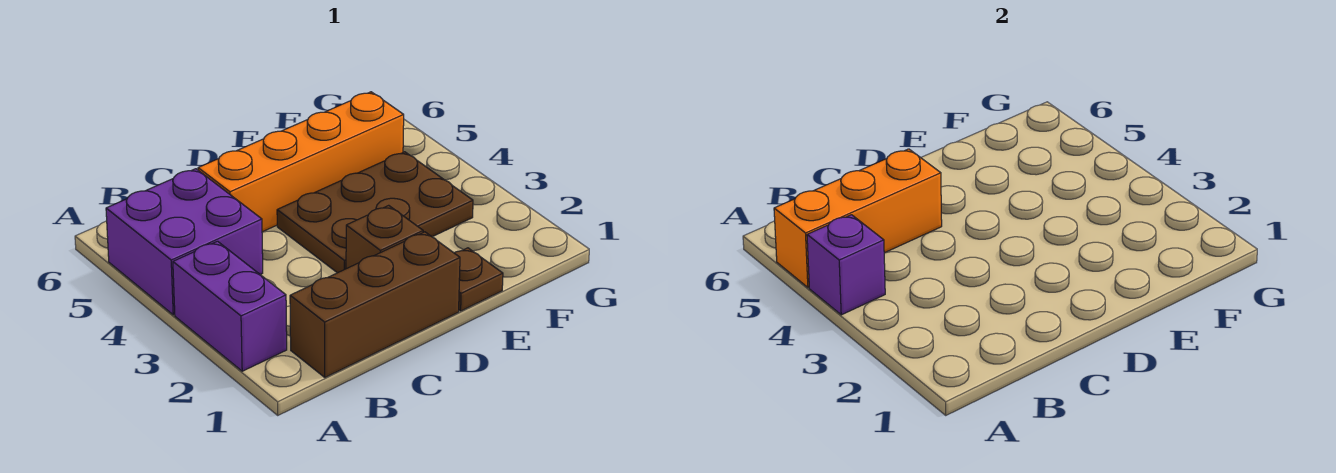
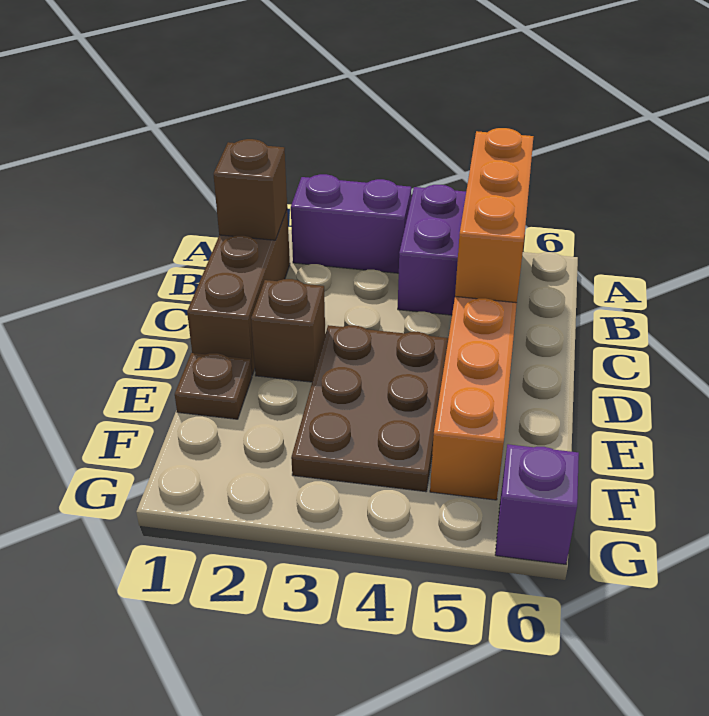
purple 1x1 brick [807,215,885,315] -> purple 1x1 brick moved to [495,444,579,564]
none -> brown 1x1 brick [213,139,287,240]

